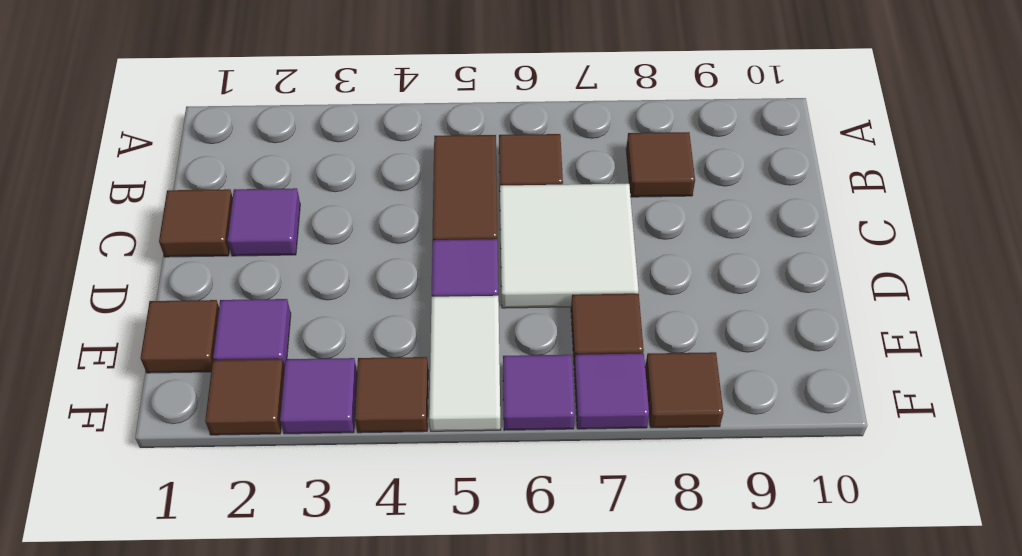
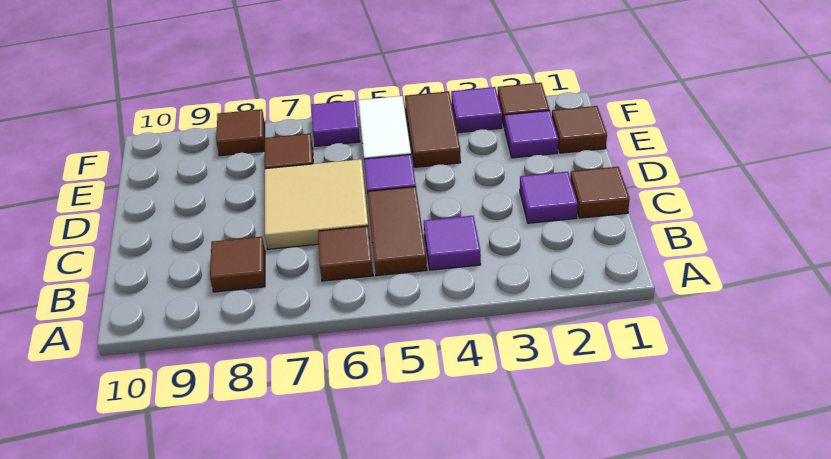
white 2x2 tile [500,184,638,308] -> tan 2x2 tile [265,159,368,249]
brown 1x1 tile [355,357,428,433] -> brown 1x2 tile [405,91,461,167]
purple 1x1 tile [574,354,649,429] -> purple 1x1 tile moved to [424,216,481,270]

